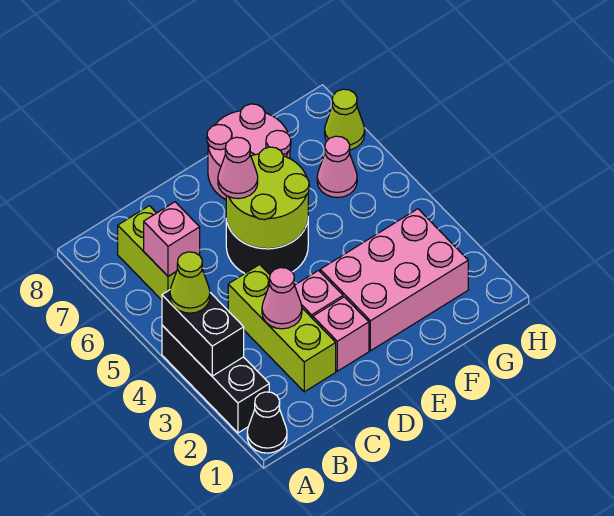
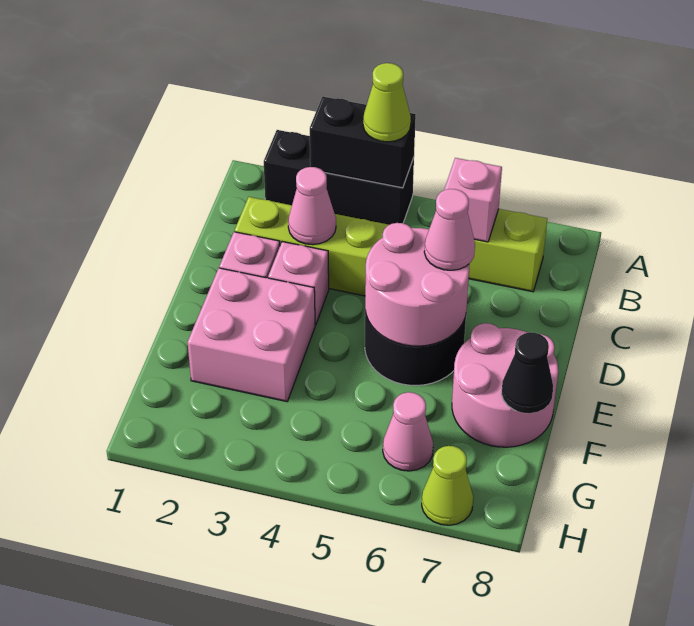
black 1x1 cone [247,392,287,453] -> black 1x1 cone moved to [501,332,553,413]
lime 2x2 round brick [226,147,309,249] -> pink 2x2 round brick [365,223,469,346]
pink 2x3 brick [320,209,468,351] -> pink 2x2 brick [188,268,315,402]

